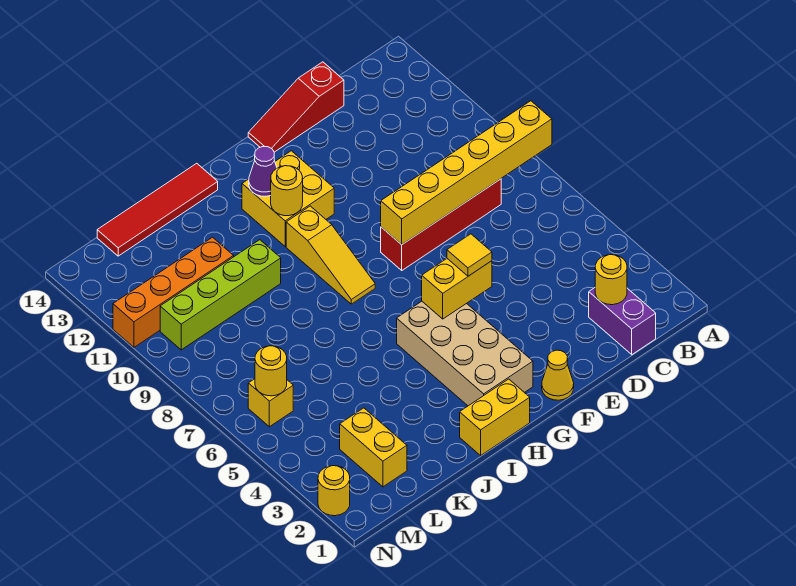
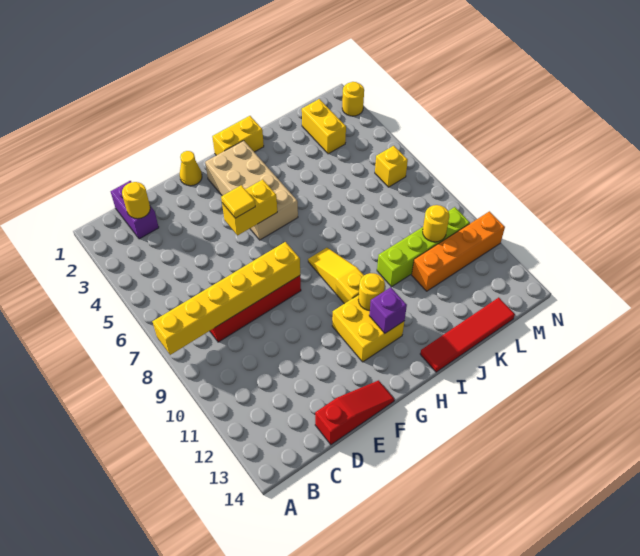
purple 1x1 cone [249,147,277,196] -> purple 1x1 brick [369,287,407,333]
yellow 1x1 round brick [255,346,287,396] -> yellow 1x1 round brick moved to [423,205,449,242]

